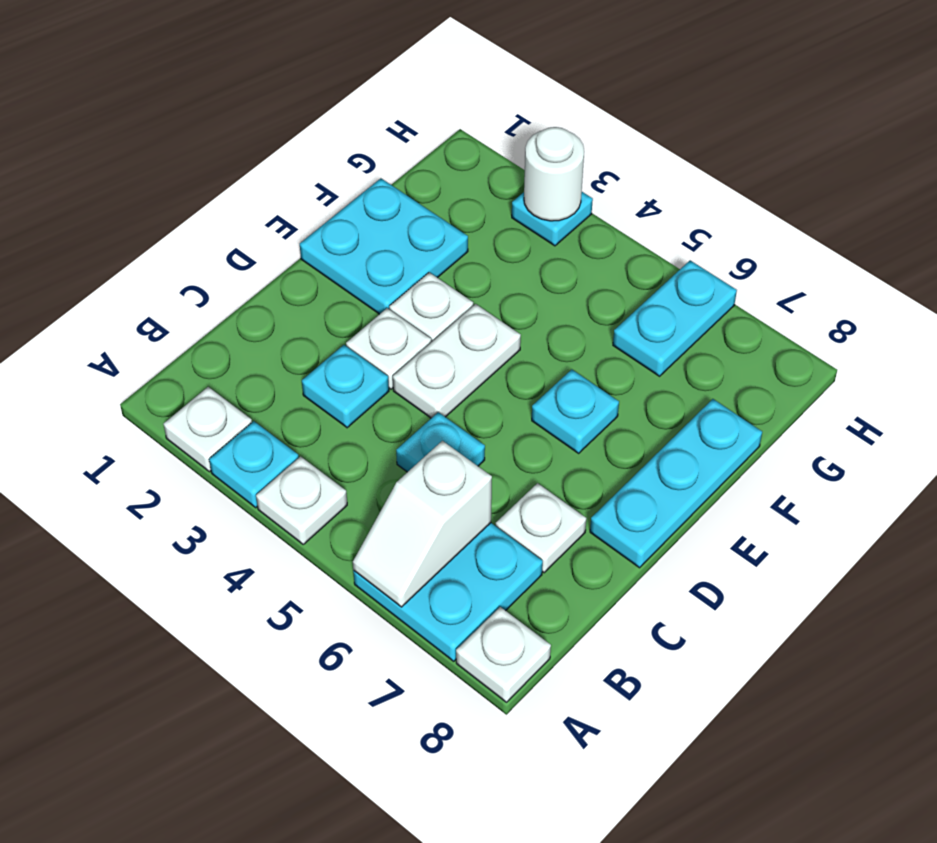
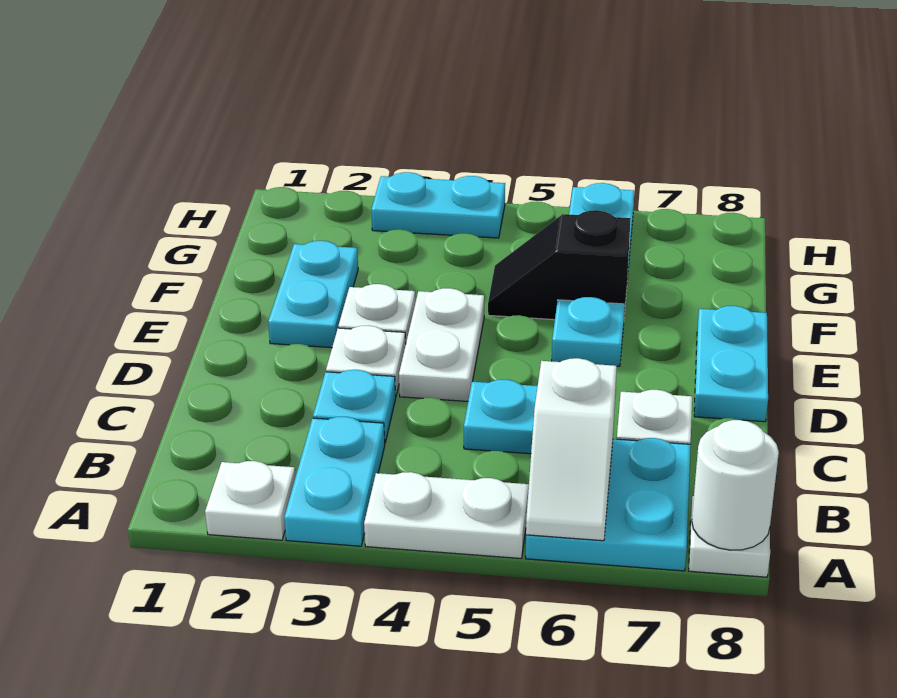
cyan 1x1 plate [209,421,299,508] -> cyan 1x2 plate [284,417,385,546]
white 1x1 plate [256,456,347,544] -> white 1x2 plate [364,472,529,558]
cyan 1x3 plate [590,399,762,568] -> cyan 1x2 plate [694,306,768,422]
cyan 2x2 plate [300,178,468,314] -> cyan 1x2 plate [268,241,358,348]
none -> black 1x2 slope [488,210,631,320]
cyan 1x1 plate [512,192,593,246] -> cyan 1x2 plate [371,172,505,238]
white 1x1 round brick [524,127,584,221] -> white 1x1 round brick moved to [692,420,779,550]

